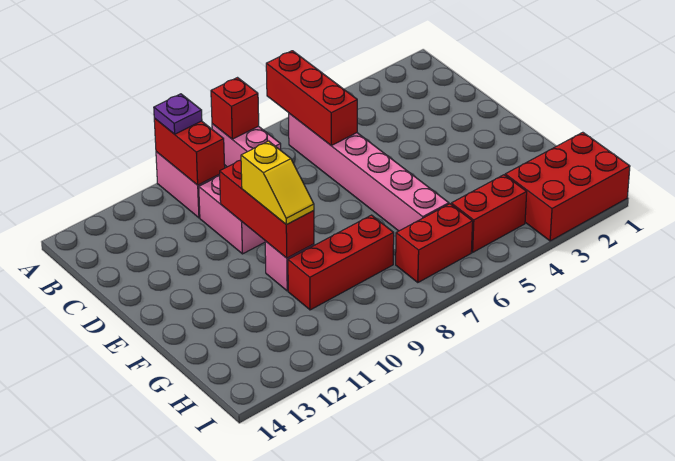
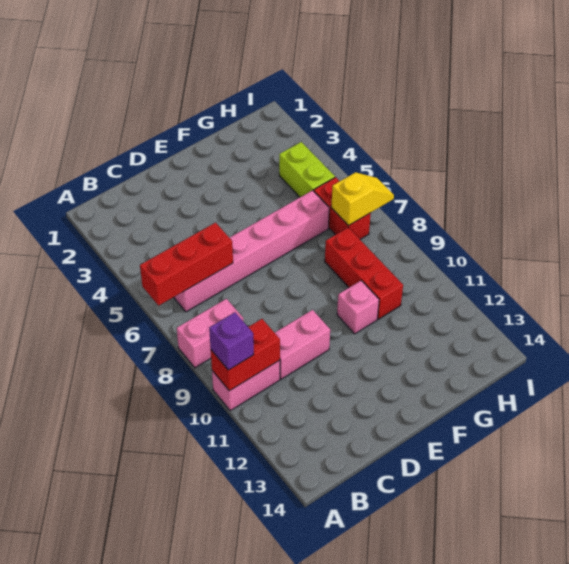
red 1x1 brick [211,78,259,139] -> none
purple 1x1 plate [154,94,202,134] -> purple 1x1 brick [209,312,254,370]
red 1x3 brick [219,160,314,258] -> none
yellow 1x2 slope [241,141,314,225] -> yellow 1x2 slope moved to [331,172,394,226]
red 2x3 brick [505,132,630,241] -> none
red 1x2 brick [451,175,527,252] -> lime 1x2 brick [279,142,335,197]

